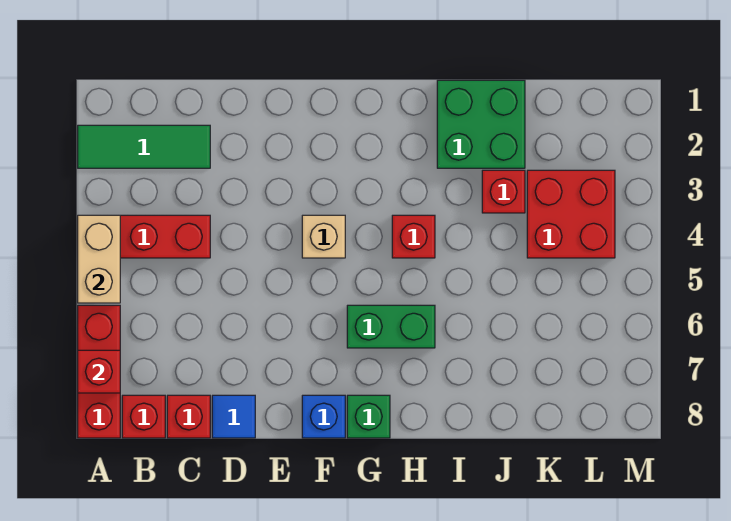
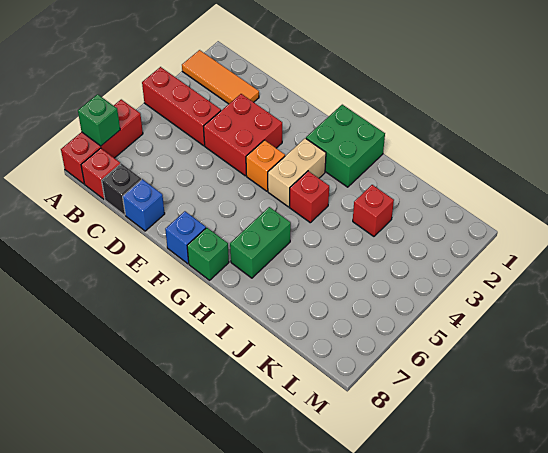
green 1x3 tile [78,125,210,168] -> orange 1x3 tile [182,50,259,104]
tan 1x2 brick [78,215,120,303] -> tan 1x2 brick moved to [268,138,326,207]
red 1x1 brick [78,350,120,393] -> green 1x1 brick [78,94,120,146]
red 1x1 brick [167,395,210,438] -> black 1x1 brick [102,164,141,215]
blue 1x1 tile [212,395,255,438] -> blue 1x1 brick [123,179,165,231]
tan 1x1 brick [302,215,345,258] -> orange 1x1 brick [246,140,285,191]
green 1x2 brick [347,305,435,348] -> green 1x2 brick turned to [230,207,291,278]
green 2x2 brick [437,80,525,168] -> green 2x2 brick moved to [306,105,385,187]
red 2x2 brick [527,170,615,258] -> red 2x2 brick moved to [203,94,282,176]

